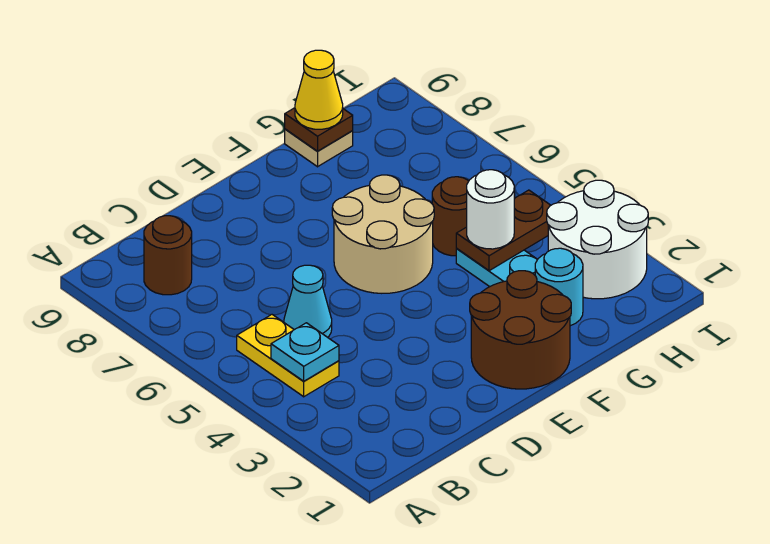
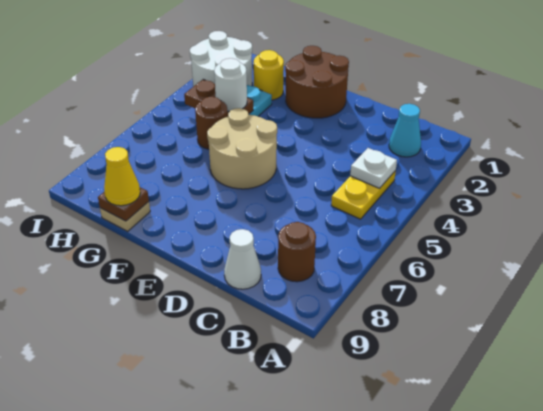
cyan 1x1 plate [271,323,339,381] -> white 1x1 plate [350,148,397,188]
cyan 1x1 cone [284,265,332,337] -> cyan 1x1 cone moved to [389,104,421,157]
none -> white 1x1 cone [224,229,261,289]
cyan 1x1 round brick [535,248,583,326] -> yellow 1x1 round brick [254,50,284,100]

